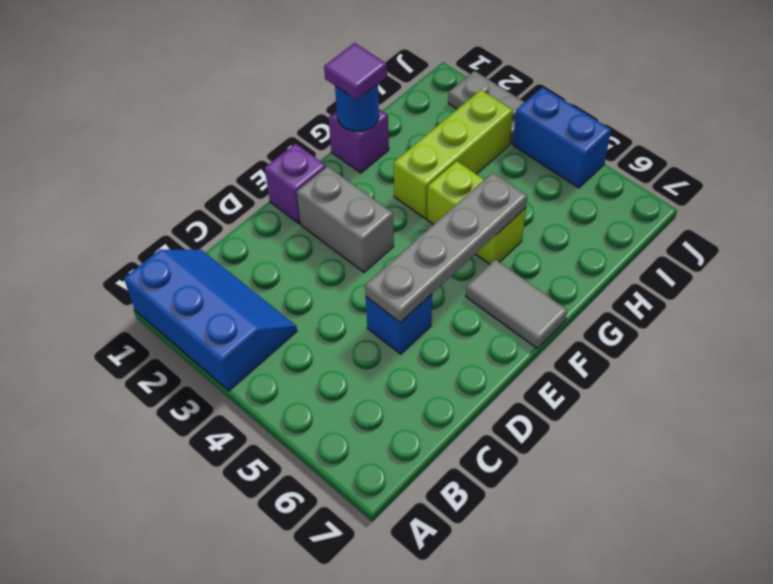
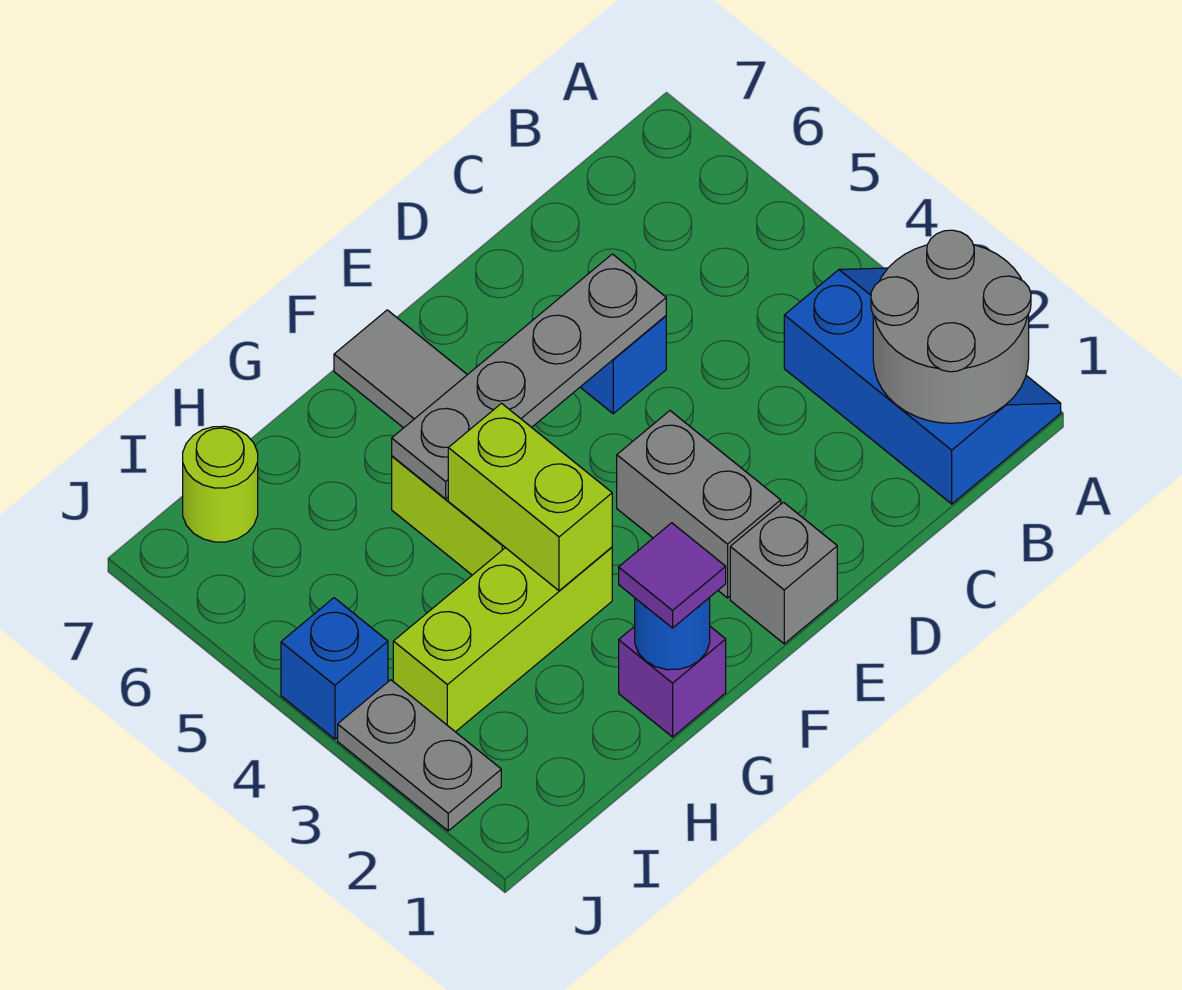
blue 2x3 slope [124,250,297,391] -> blue 2x3 slope turned to [784,268,1061,504]
none -> grey 2x2 round brick [871,230,1031,423]
purple 1x1 brick [265,144,326,224] -> grey 1x1 brick [730,502,837,644]
none -> lime 1x2 brick [448,403,612,591]
none -> lime 1x1 round brick [183,426,258,542]
blue 1x2 brick [513,87,611,188] -> blue 1x1 brick [281,598,388,739]

